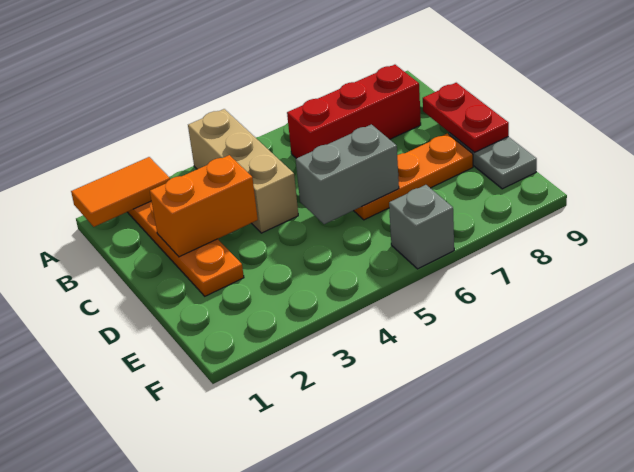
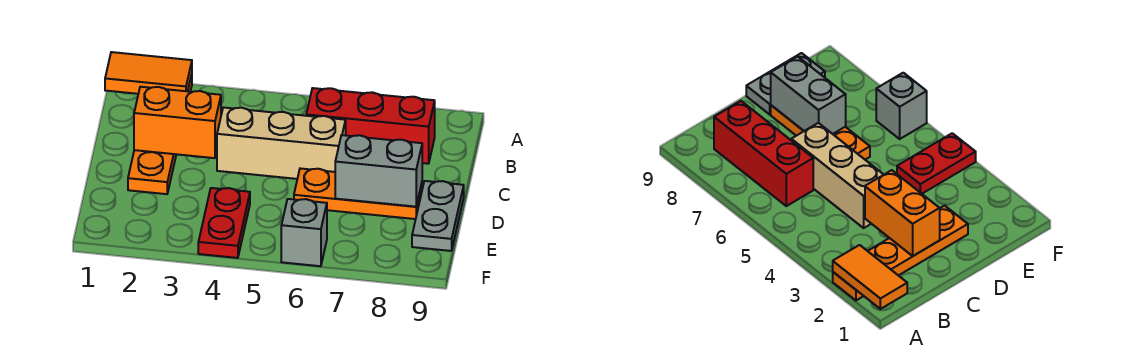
tan 1x3 brick [188,109,298,233] -> tan 1x3 brick turned to [217,107,346,179]
red 1x2 plate [423,83,509,152] -> red 1x2 plate moved to [198,188,250,258]
grey 1x2 brick [296,124,399,224] -> grey 1x2 brick moved to [335,135,422,207]

